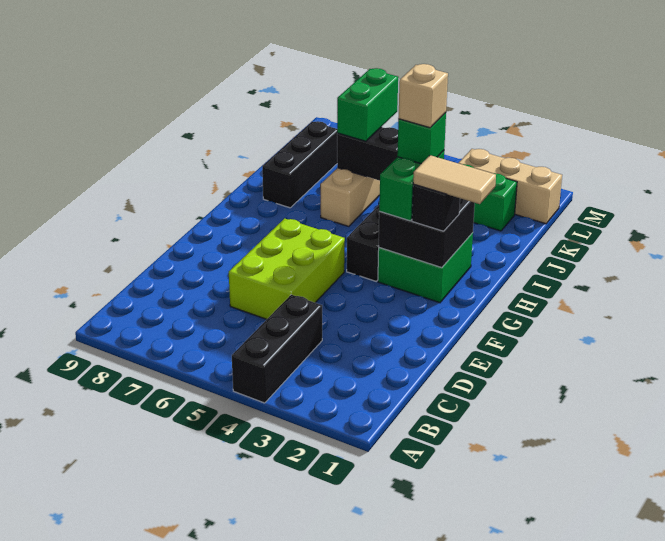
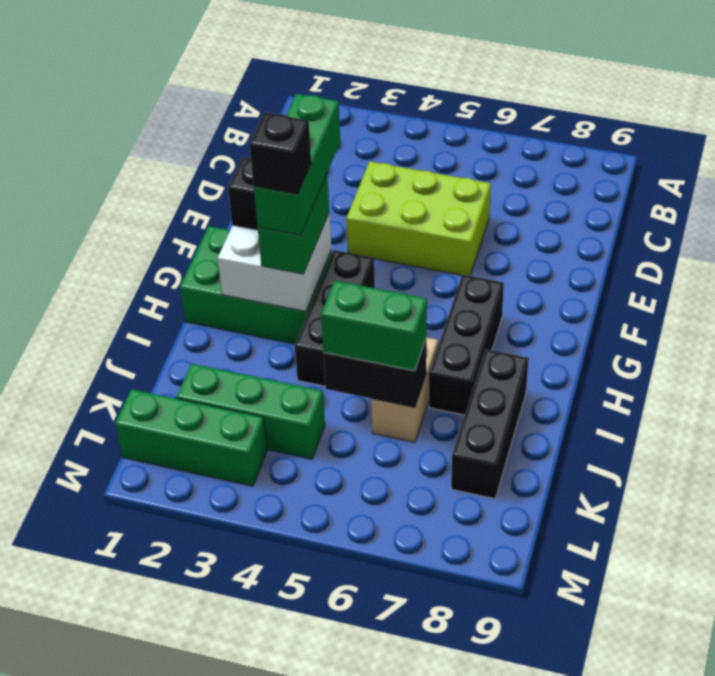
black 1x3 brick [232,295,322,403] -> black 1x3 brick moved to [429,275,504,415]
lime 2x3 brick [229,218,345,319] -> lime 2x3 brick turned to [346,162,491,276]
tan 1x2 tile [413,155,496,204] -> none
green 2x2 brick [378,233,473,303] -> green 2x3 brick [180,226,332,344]
black 2x2 brick [379,198,475,268] -> white 2x2 brick [218,213,331,311]
green 1x1 brick [397,113,446,164] -> green 1x3 brick [254,94,340,235]
tan 1x1 brick [398,64,448,128] -> black 1x1 brick [249,112,311,194]
green 1x2 brick [337,68,398,141] -> green 1x2 brick turned to [321,281,427,371]
tan 1x3 brick [458,149,562,224] -> green 1x3 brick [115,389,267,486]

